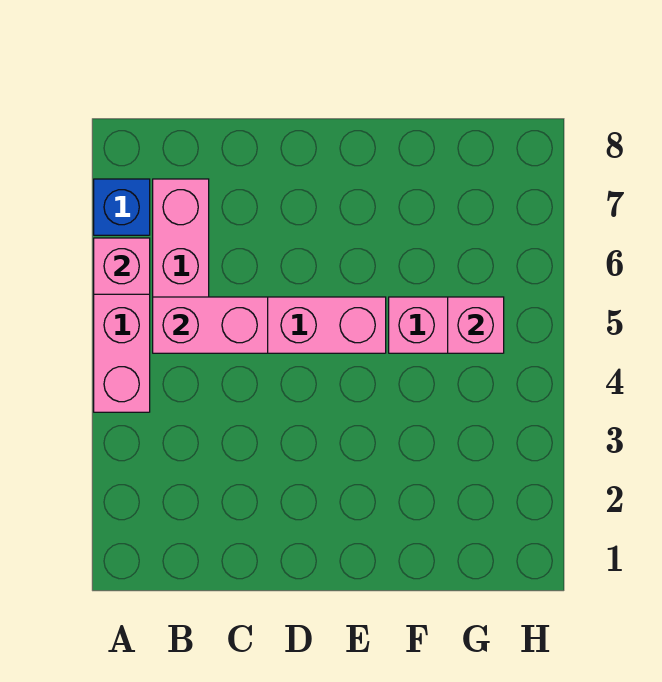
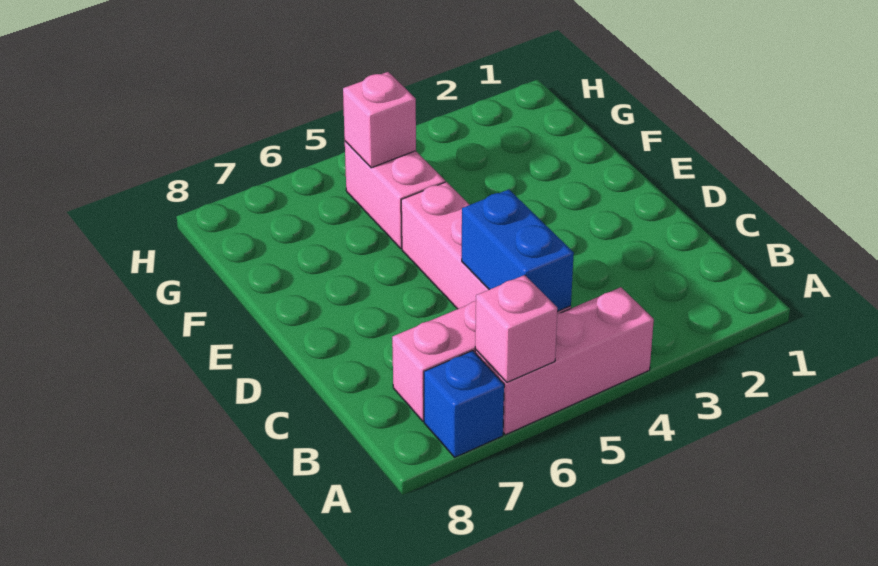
pink 1x2 brick [153,297,268,353] -> blue 1x2 brick [462,190,574,311]

